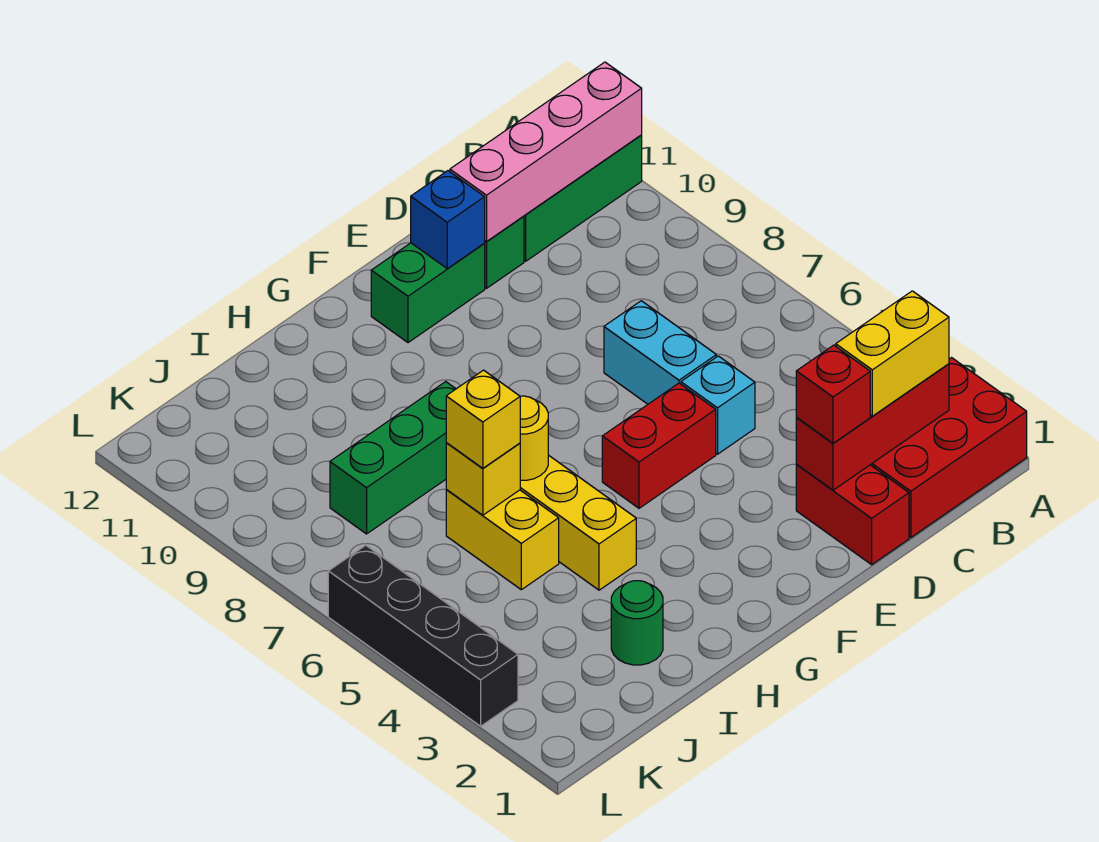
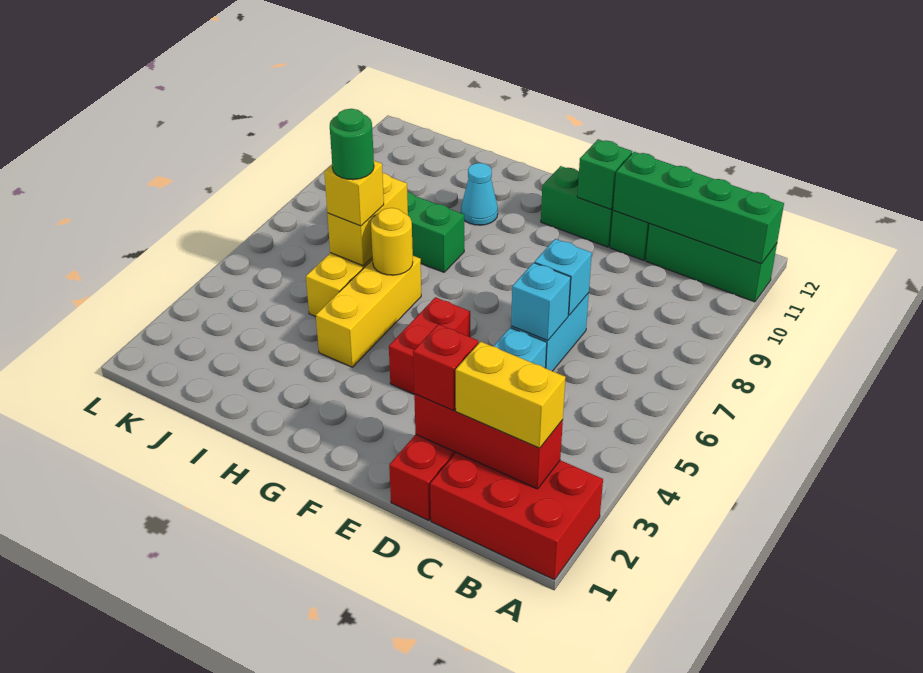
pink 1x4 brick [450,62,642,242] -> green 1x4 brick [613,152,784,264]
none -> cyan 1x1 brick [511,263,571,341]
none -> cyan 1x1 brick [535,239,592,315]
red 1x2 brick [602,383,716,508] -> red 1x2 brick turned to [389,297,470,394]
blue 1x1 brick [411,171,485,268] -> green 1x1 brick [577,139,632,209]
none -> cyan 1x1 cone [461,163,498,225]
green 1x1 round brick [611,581,663,665] -> green 1x1 round brick moved to [330,109,374,180]
yellow 1x1 brick [446,443,520,515] -> yellow 1x2 brick [327,173,408,266]
black 1x4 brick [328,545,518,726] -> none

